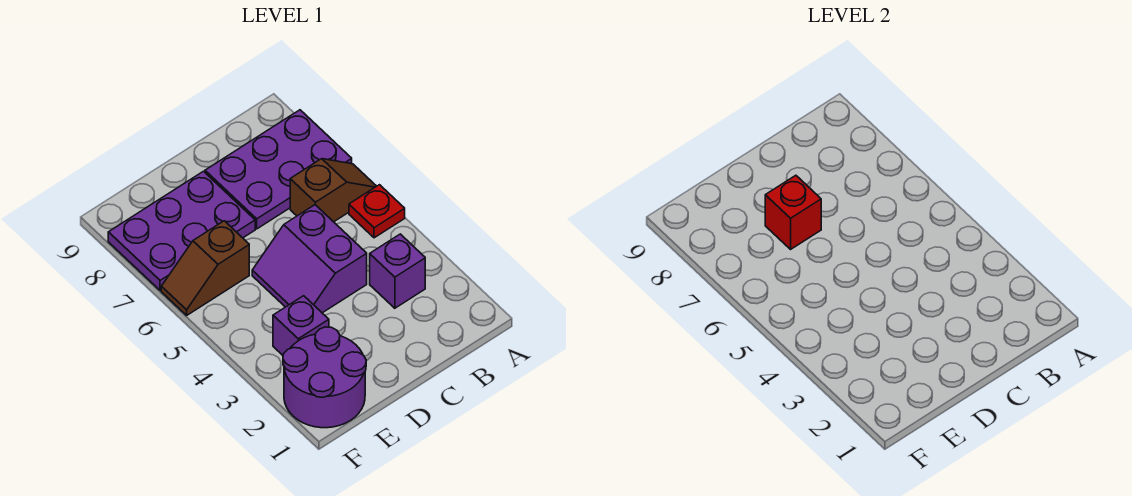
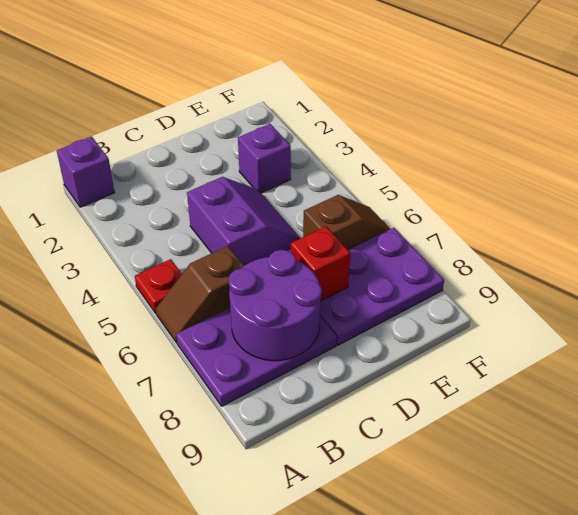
purple 1x1 brick [370,234,425,308] -> purple 1x1 brick moved to [57,136,114,207]
purple 2x2 round brick [283,327,366,428] -> purple 2x2 round brick moved to [229,250,322,361]

